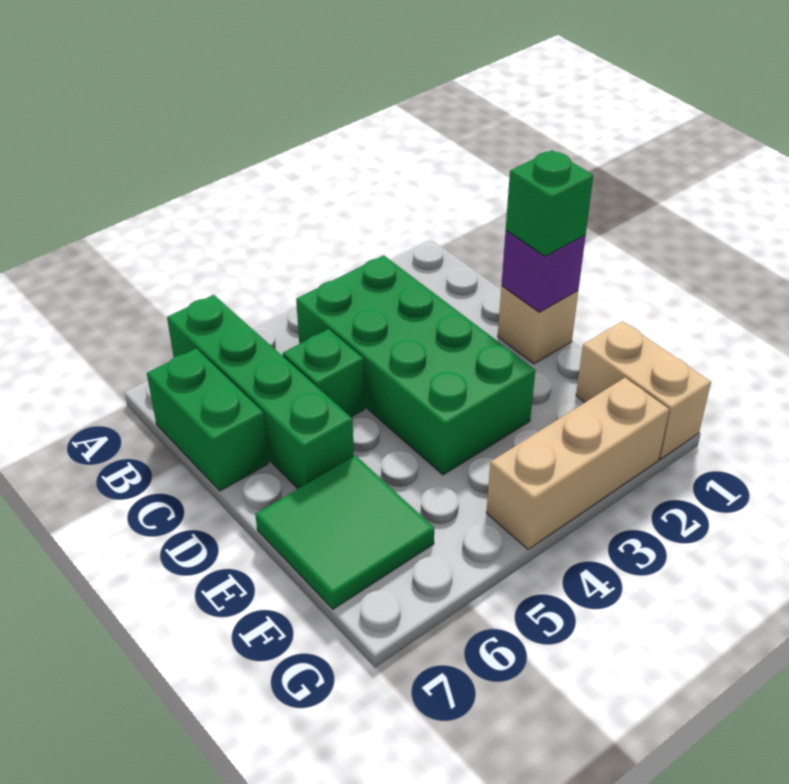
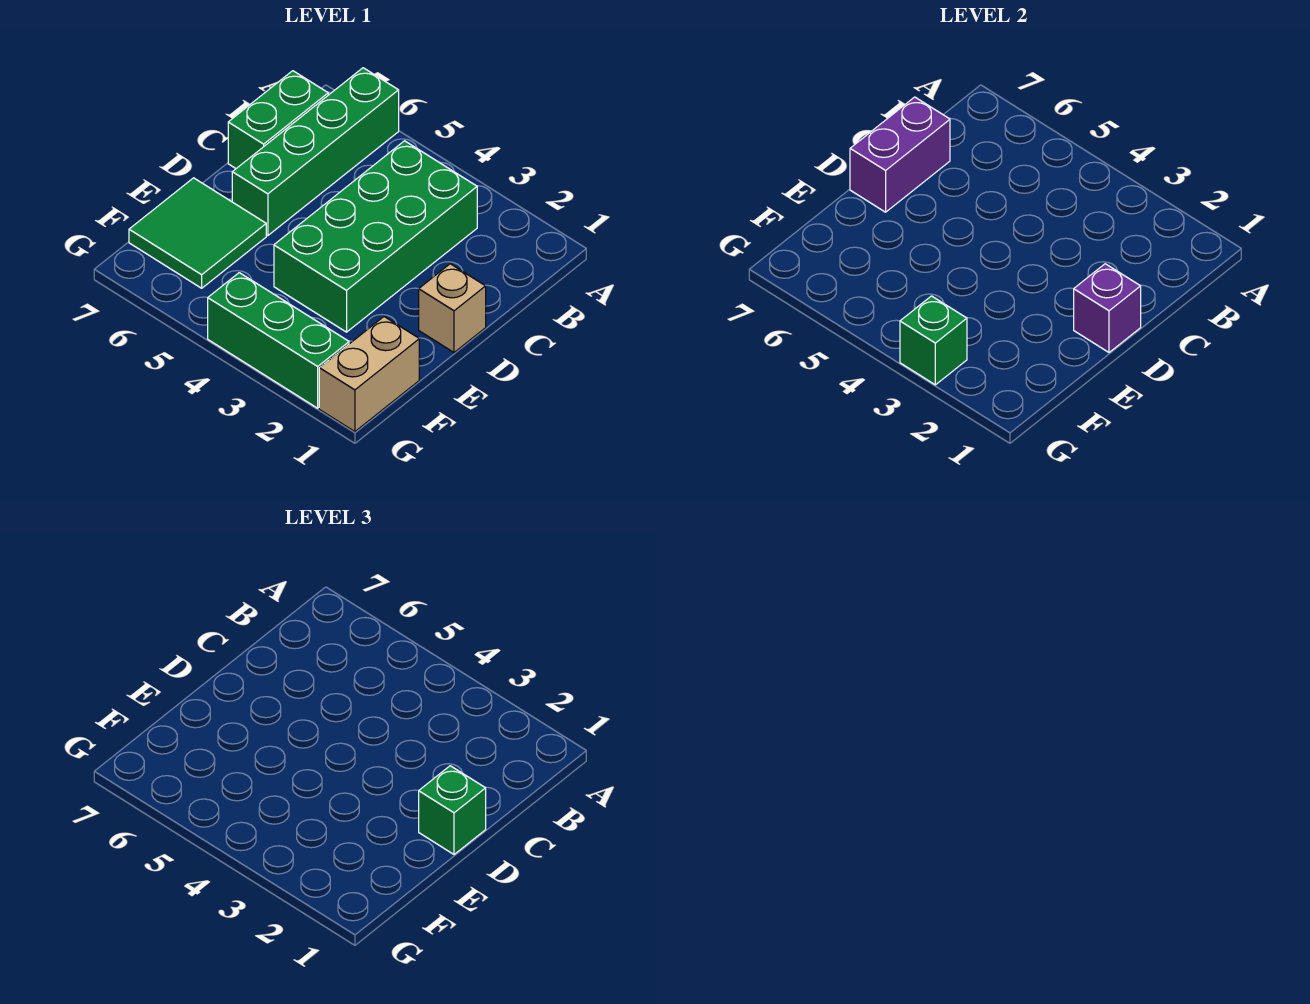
green 1x1 brick [283,329,365,417] -> green 1x1 brick moved to [900,296,967,385]
none -> purple 1x2 brick [850,97,950,212]
tan 1x3 brick [486,378,669,549] -> green 1x3 brick [208,273,349,408]

